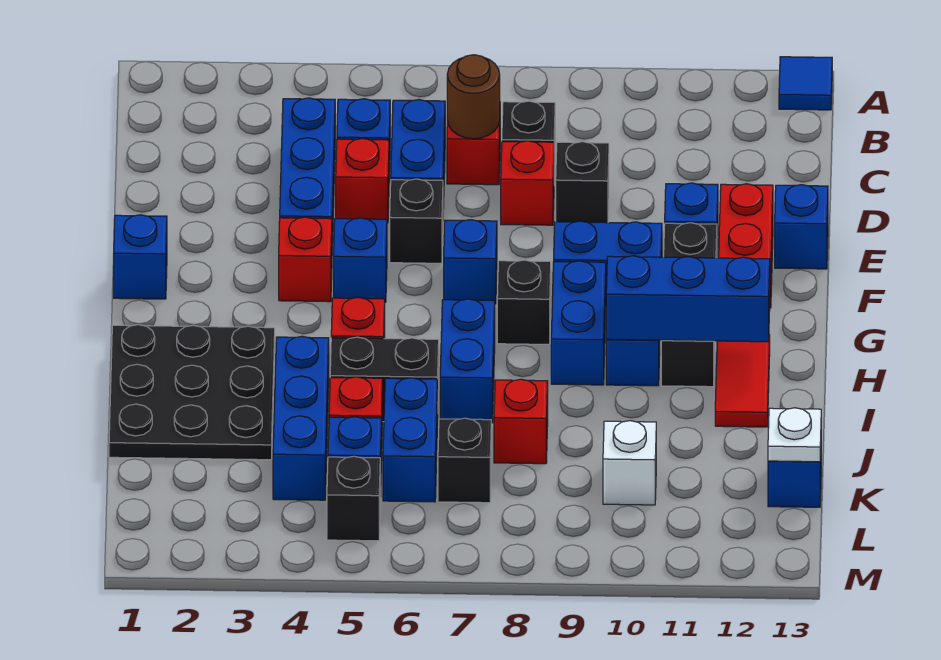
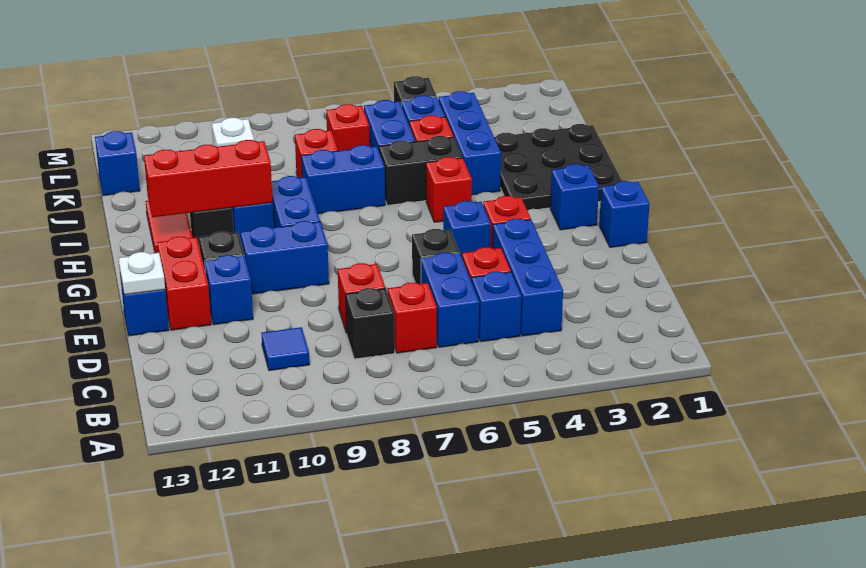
blue 1x1 tile [779,57,832,110] -> blue 1x1 tile moved to [261,327,310,371]
brown 1x1 round brick [447,55,500,139] -> none
black 1x1 brick [556,142,609,223] -> none
blue 1x1 brick [444,220,497,304] -> blue 1x1 brick moved to [550,164,599,230]
black 1x1 brick [497,260,551,344] -> none
blue 1x2 brick [440,299,495,423] -> blue 1x2 brick turned to [301,145,385,214]
blue 1x3 brick [606,256,770,342] -> red 1x3 brick [144,140,273,217]
black 1x1 brick [438,418,491,503] -> red 1x1 brick [326,104,370,151]
white 1x1 plate [768,408,821,462] -> white 1x1 plate moved to [119,252,165,295]

